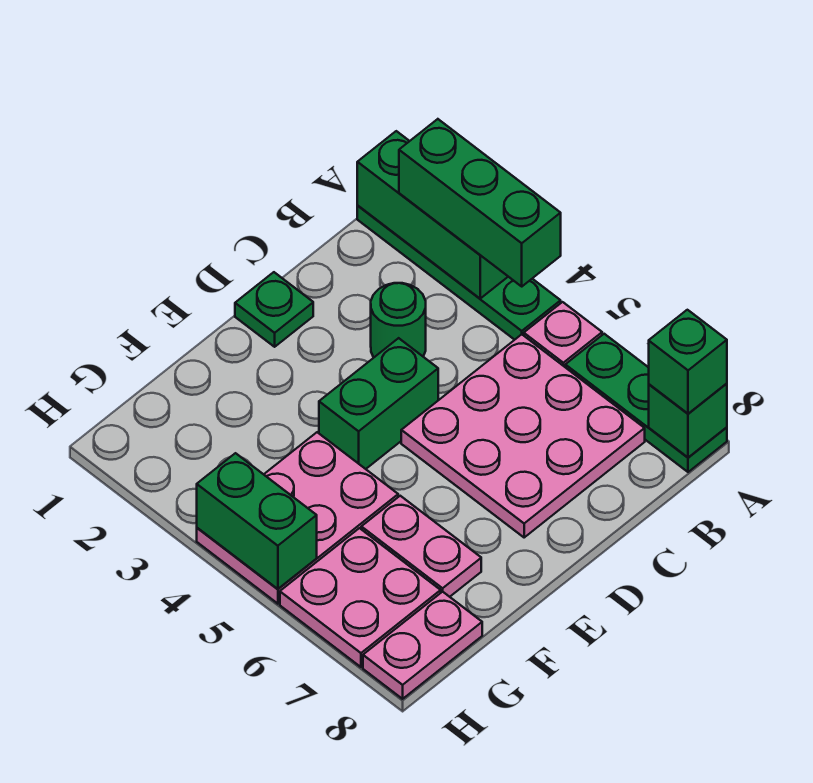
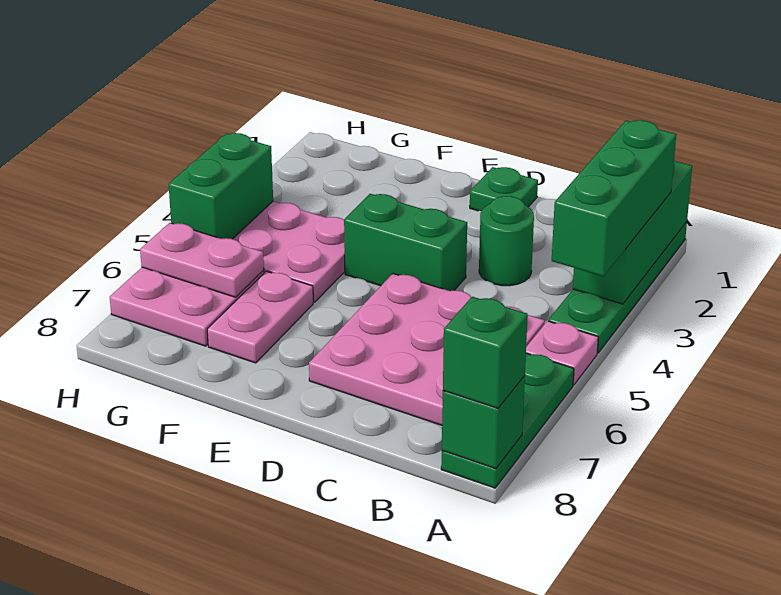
pink 1x2 plate [363,592,482,699] -> pink 1x2 plate moved to [140,223,264,297]

